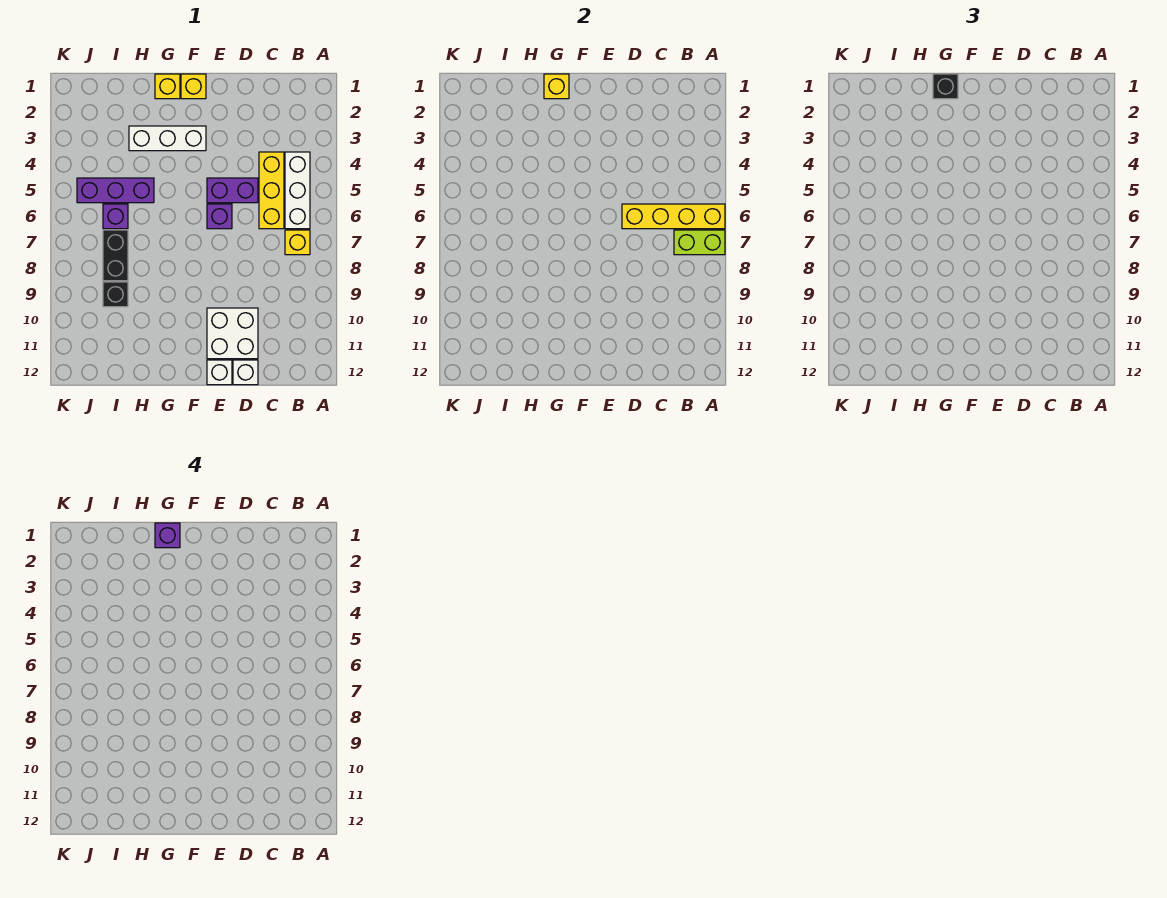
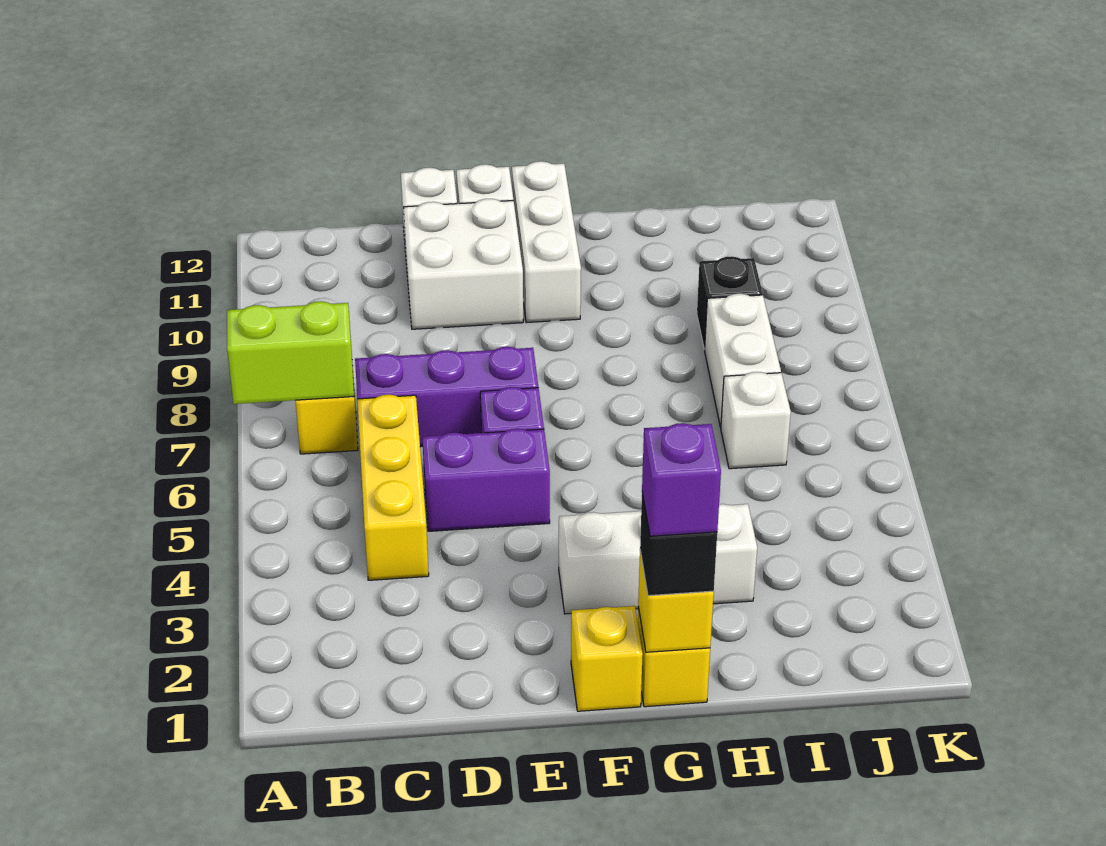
yellow 1x4 brick [622,204,725,229] -> none
white 1x3 brick [285,152,310,229] -> white 1x3 brick moved to [512,161,581,323]
purple 1x3 brick [77,178,154,203] -> purple 1x3 brick moved to [355,347,538,447]
purple 1x1 brick [103,204,128,229] -> white 1x1 brick [721,372,791,469]
black 1x2 brick [103,230,128,281] -> white 1x2 brick [705,294,781,427]

